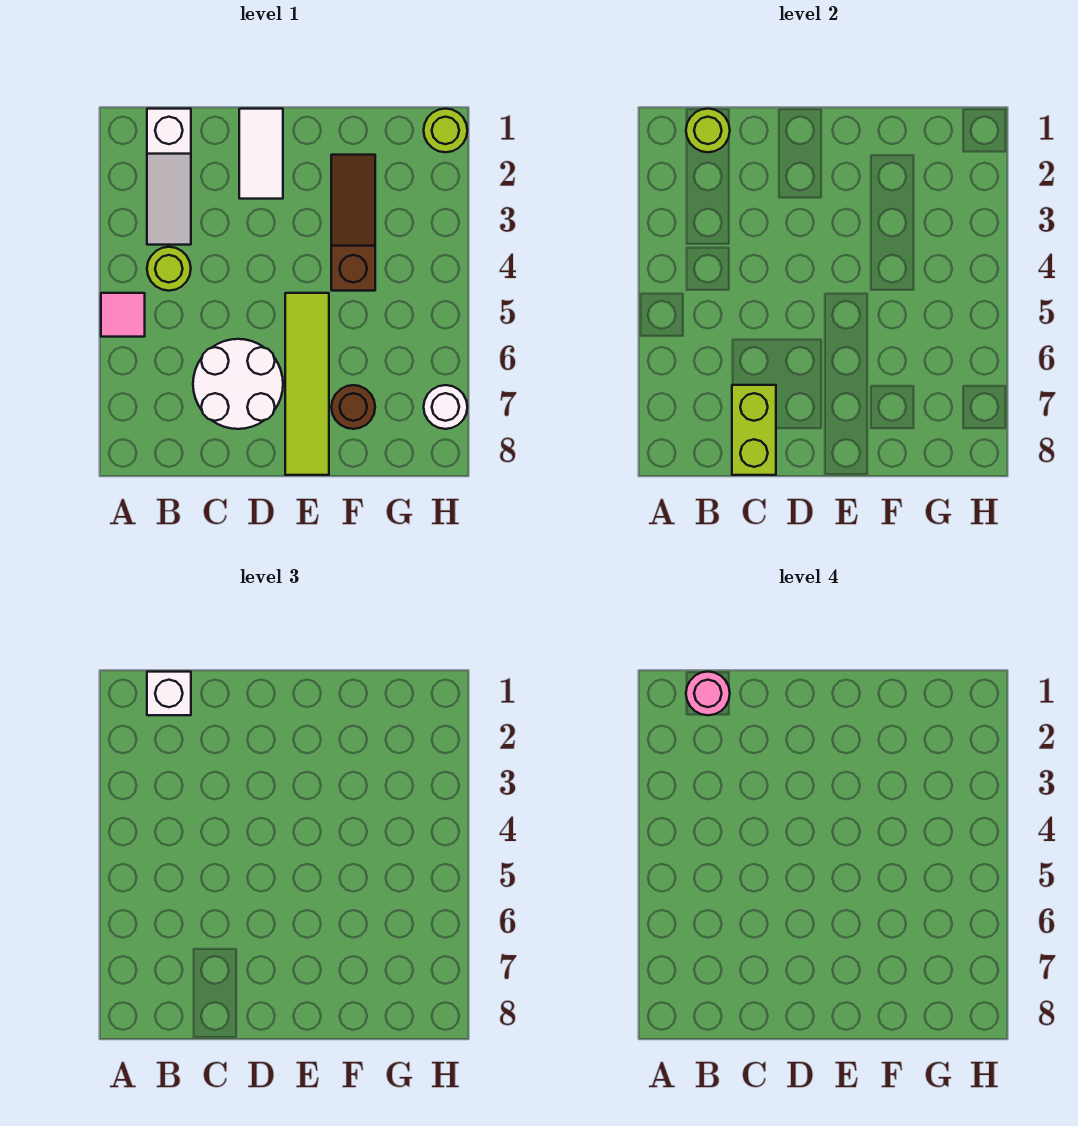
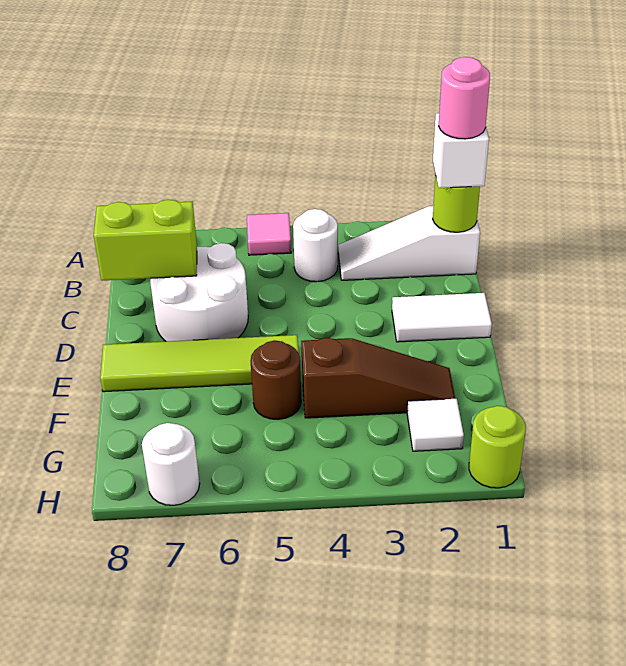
lime 1x1 round brick [147,247,191,291] -> white 1x1 round brick [293,209,338,282]
brown 1x1 round brick [331,385,375,429] -> brown 1x1 round brick moved to [250,340,301,419]
none -> white 1x1 tile [407,399,464,451]

